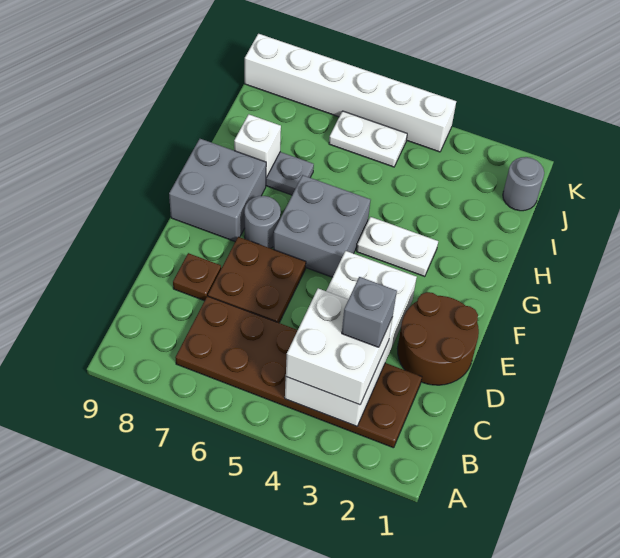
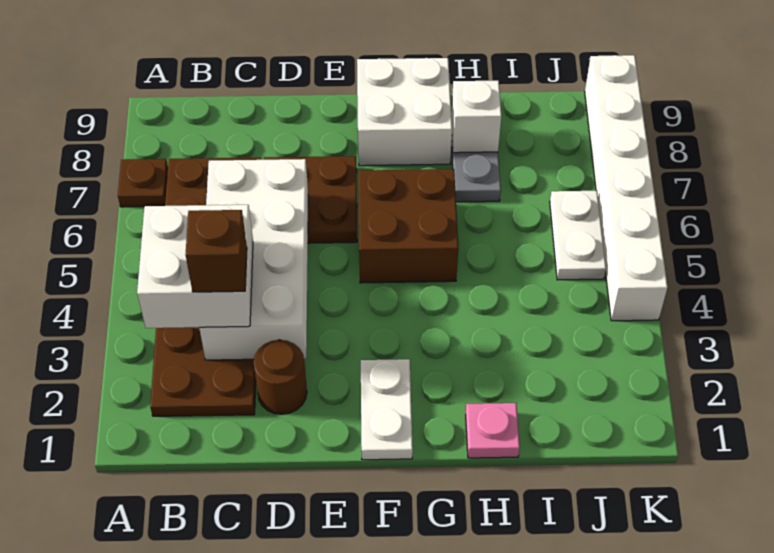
white 2x4 brick [285,251,417,426] -> white 2x4 brick turned to [199,159,308,360]
grey 1x1 brick [342,277,397,347] -> brown 1x1 brick [186,210,247,292]
brown 2x2 round brick [398,292,479,385] -> brown 1x1 round brick [254,340,307,414]
brown 1x1 plate [173,253,221,301] -> brown 1x1 plate moved to [118,159,168,207]
grey 2x2 brick [273,175,371,277] -> brown 2x2 brick [358,169,458,283]
grey 1x1 round brick [244,196,281,248] -> none
grey 2x2 brick [169,139,266,241] -> white 2x2 brick [357,58,452,166]
white 1x2 plate [357,217,438,277] -> white 1x2 plate moved to [361,359,413,460]
none -> pink 1x1 plate [466,403,520,458]
grey 1x1 round brick [503,157,544,211] -> none

